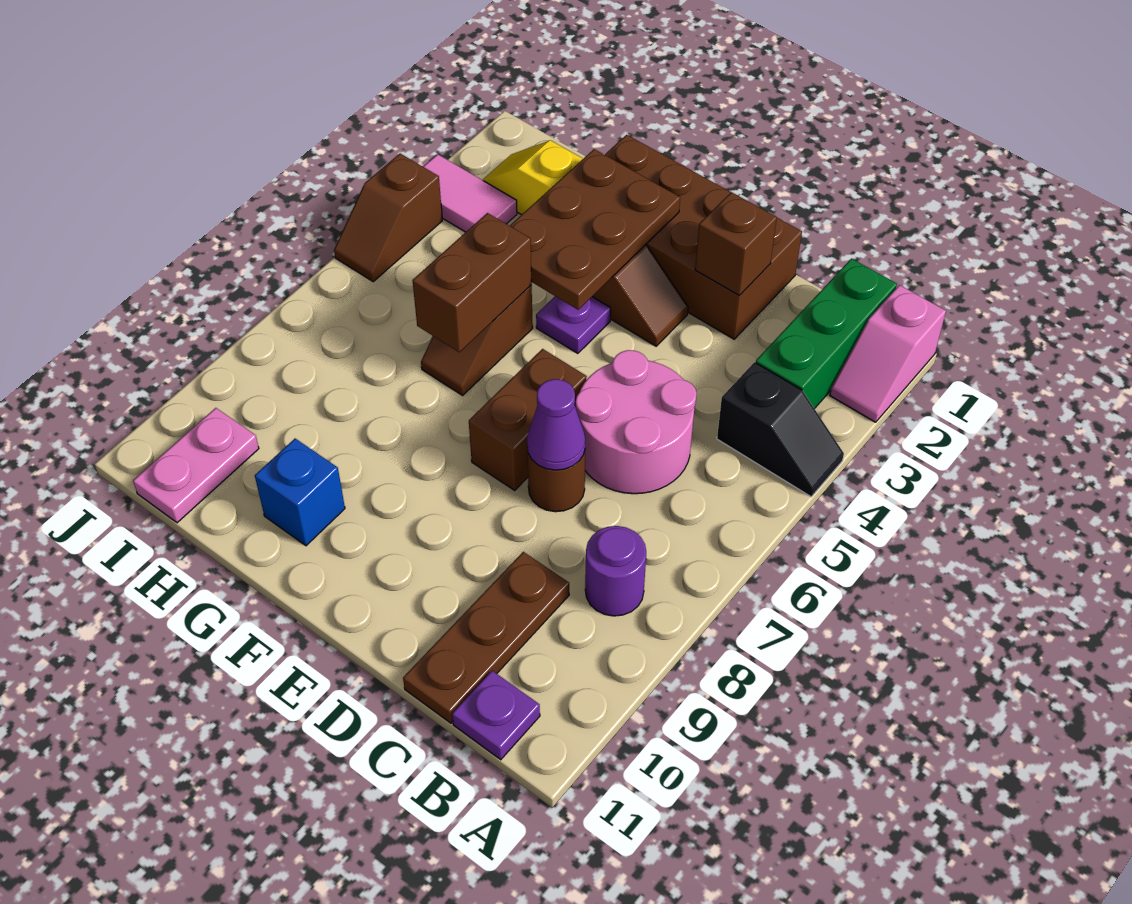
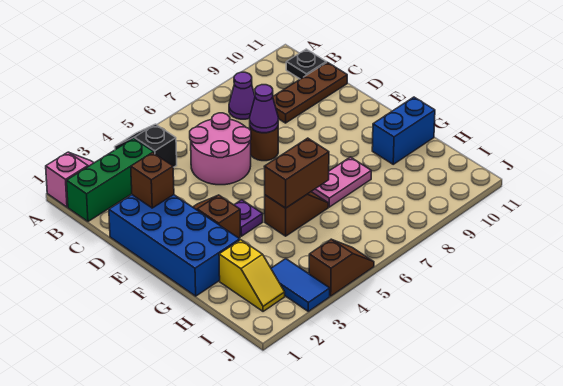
purple 1x1 round brick [585,526,646,616] -> purple 1x1 cone [229,72,255,119]
purple 1x1 plate [452,671,540,760] -> black 1x1 plate [286,49,326,79]
brown 2x4 brick [605,135,802,339] -> blue 2x4 brick [109,195,240,296]
brown 1x2 brick [469,349,587,490] -> none
brown 2x3 plate [510,149,680,310] -> none
blue 1x1 brick [255,439,345,546] -> blue 1x2 brick [372,97,435,164]
pink 1x2 tile [423,154,517,232] -> blue 1x2 tile [271,259,330,311]
pink 1x2 plate [133,408,259,523] -> pink 1x2 plate moved to [311,157,371,207]

